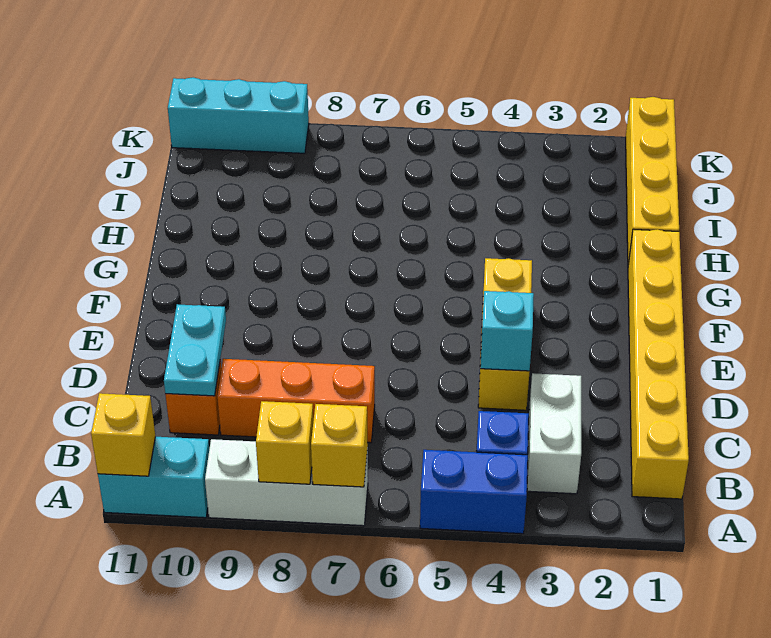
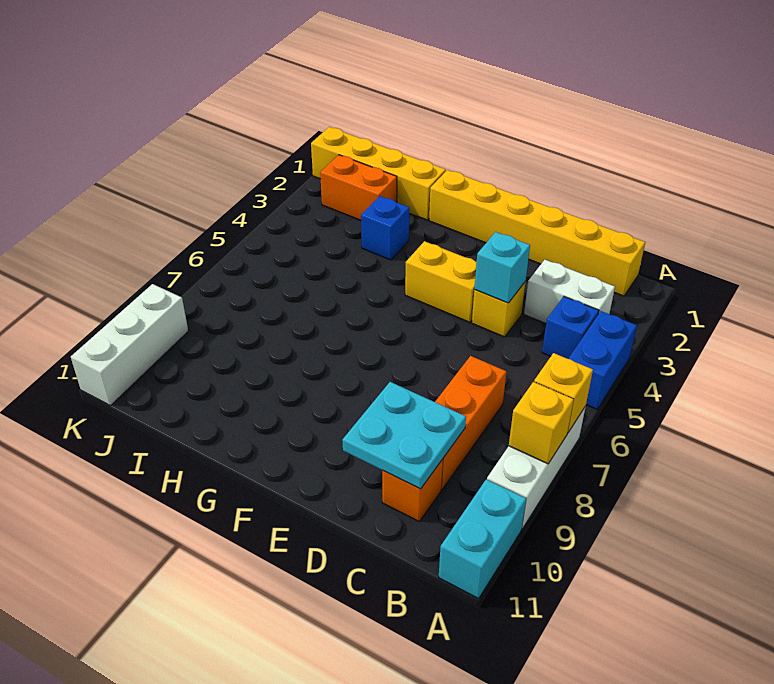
yellow 1x1 brick [91,393,155,476] -> none
cyan 1x2 plate [164,304,226,396] -> cyan 2x2 plate [342,382,466,489]
none -> blue 1x1 brick [361,196,409,260]
none -> orange 1x2 brick [320,155,397,220]
cyan 1x3 brick [168,77,309,153] -> white 1x3 brick [71,284,188,405]

